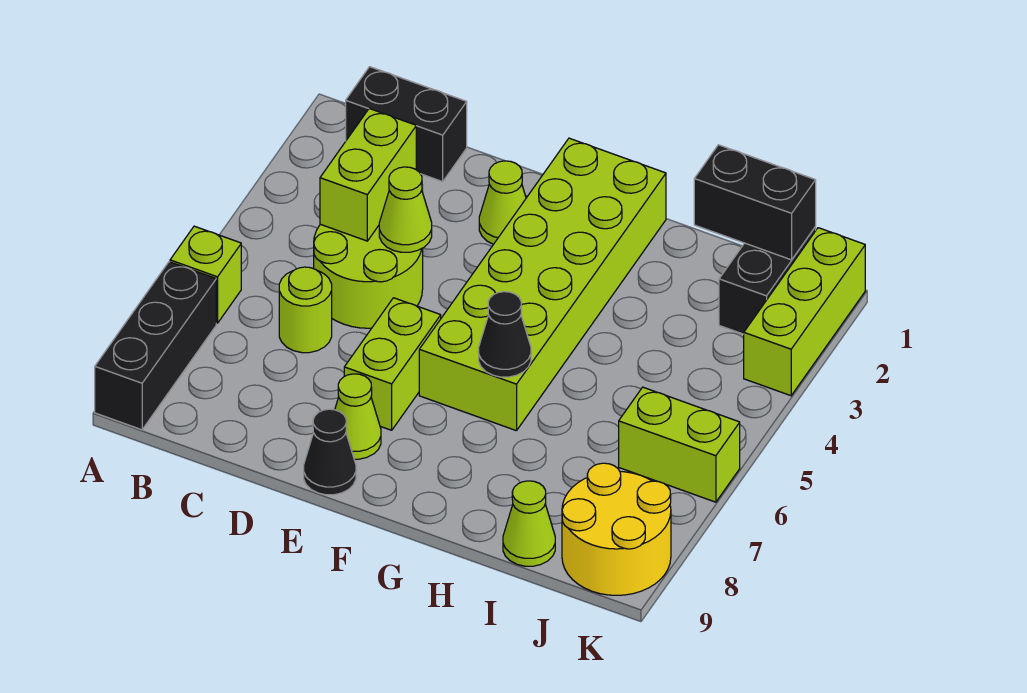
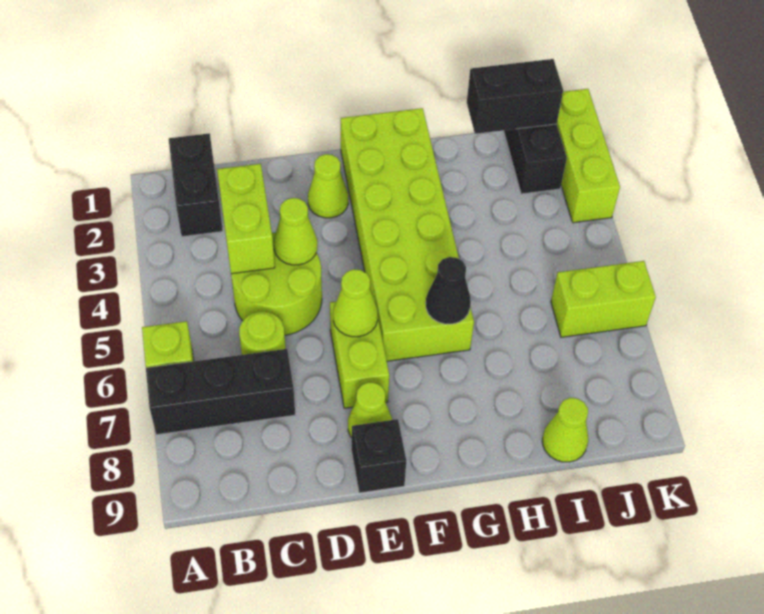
black 1x3 brick [95,262,216,430] -> black 1x3 brick turned to [146,349,295,435]
black 1x2 brick [346,67,467,182] -> black 1x2 brick turned to [169,133,223,237]
none -> lime 1x1 cone [333,269,378,337]
black 1x1 cone [304,409,356,495] -> black 1x1 brick [352,419,406,493]
yellow 2x2 round brick [562,463,671,595] -> none

